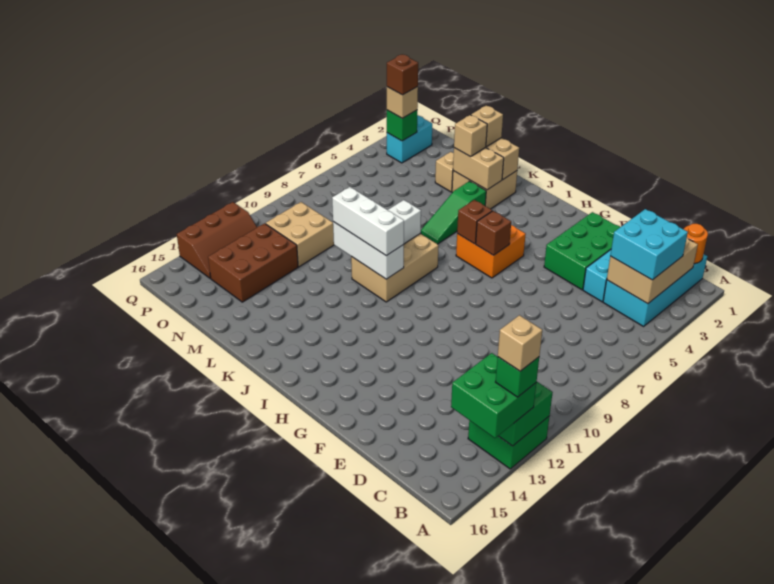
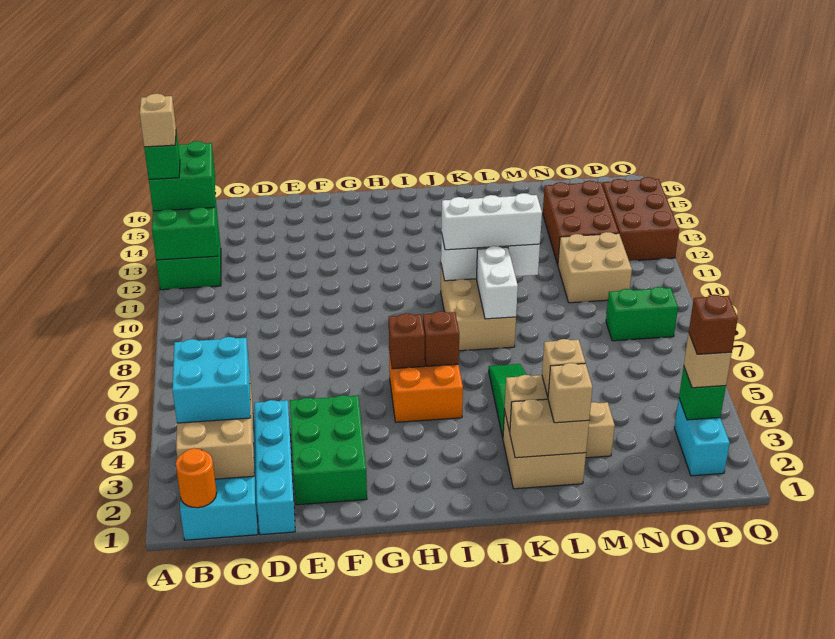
none -> green 1x2 brick [606,287,678,341]
brown 2x3 slope [177,202,257,278] -> brown 2x3 brick [602,177,679,261]

